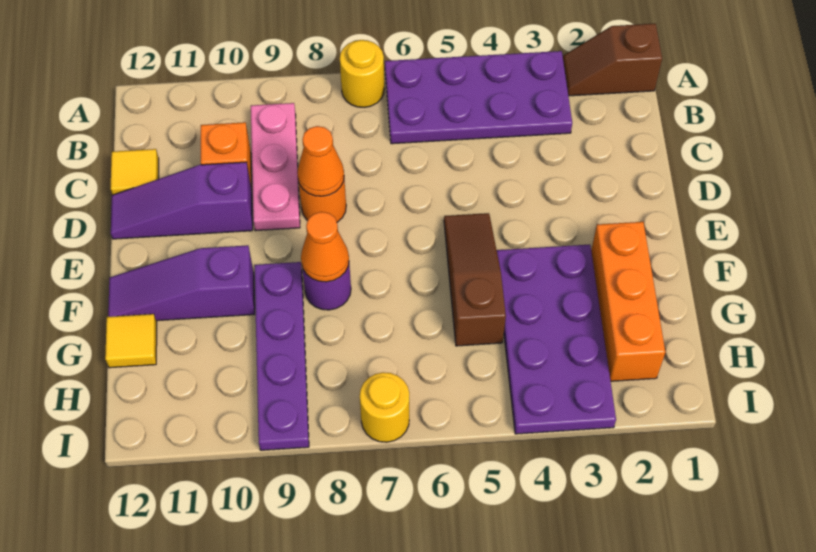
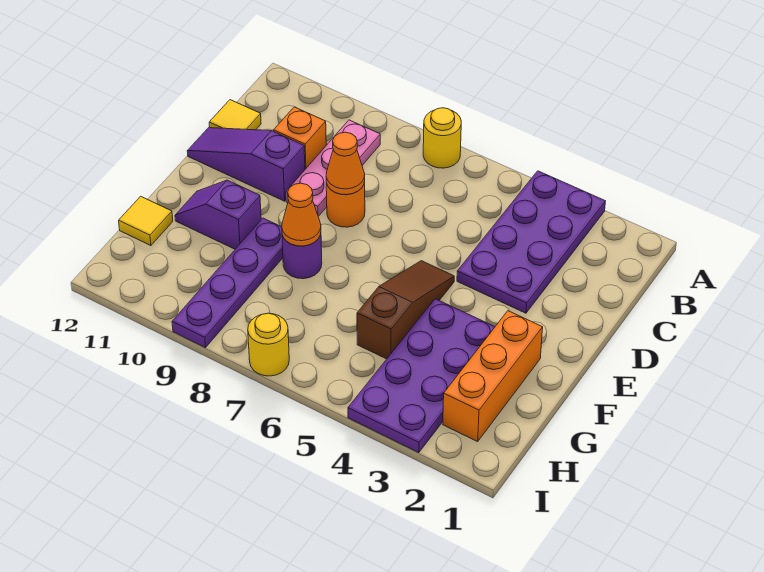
brown 1x2 slope [563,24,662,96] -> none
purple 2x4 plate [385,51,572,144] -> purple 2x4 plate turned to [457,171,605,313]
purple 1x3 slope [108,245,255,321] -> purple 1x2 slope [175,180,261,249]

